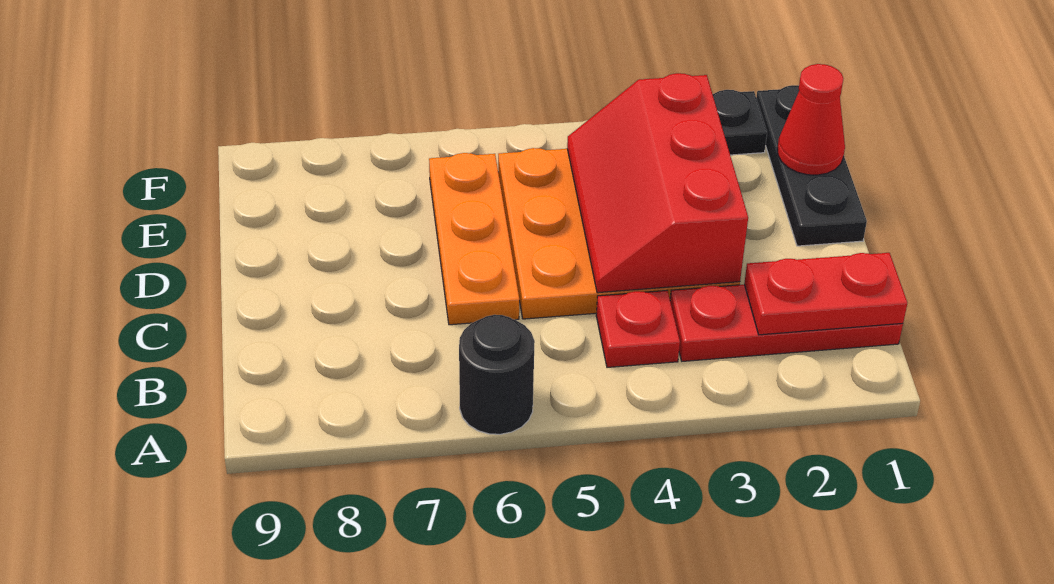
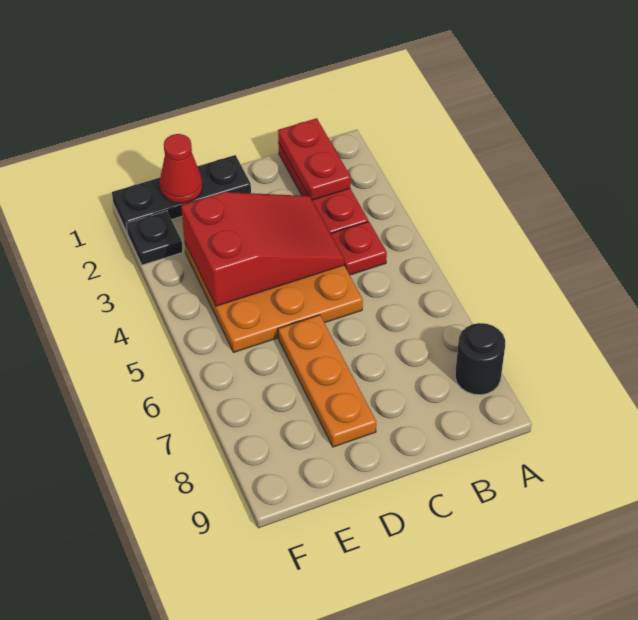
black 1x1 round brick [459,315,535,434] -> black 1x1 round brick moved to [455,323,505,395]
red 2x3 slope [567,73,748,293] -> red 2x3 slope turned to [181,192,344,306]
orange 1x3 plate [429,153,519,325] -> orange 1x3 plate turned to [278,315,376,447]

